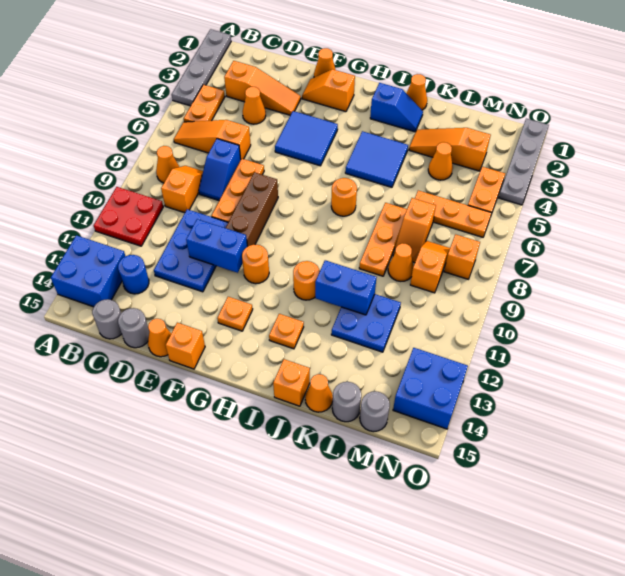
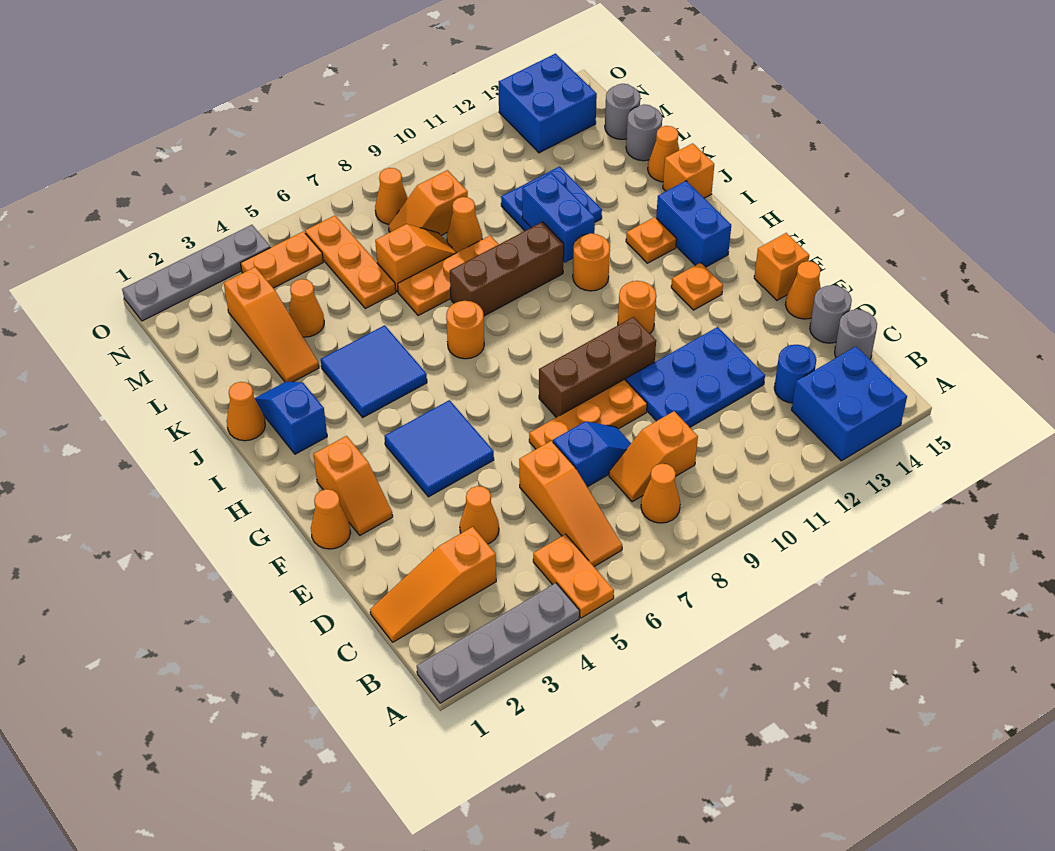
red 2x2 plate [94,187,163,246] -> none
orange 1x2 plate [184,85,225,122] -> orange 1x2 plate turned to [533,534,614,618]
orange 1x3 slope [224,61,301,115] -> orange 1x3 slope turned to [370,527,496,642]
blue 1x2 brick [186,219,247,273] -> blue 1x2 brick moved to [656,181,731,267]
none -> brown 1x3 brick [450,222,564,316]
orange 1x1 brick [444,234,480,279] -> orange 1x1 cone [375,168,408,224]

